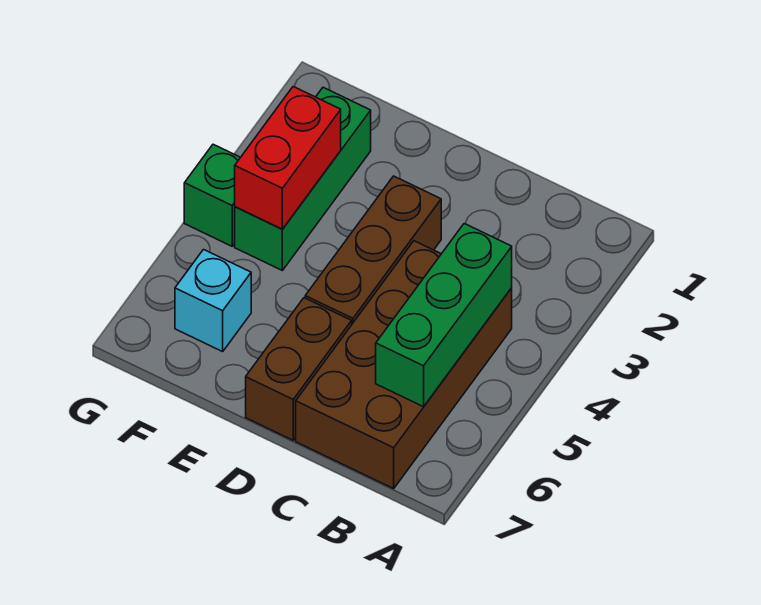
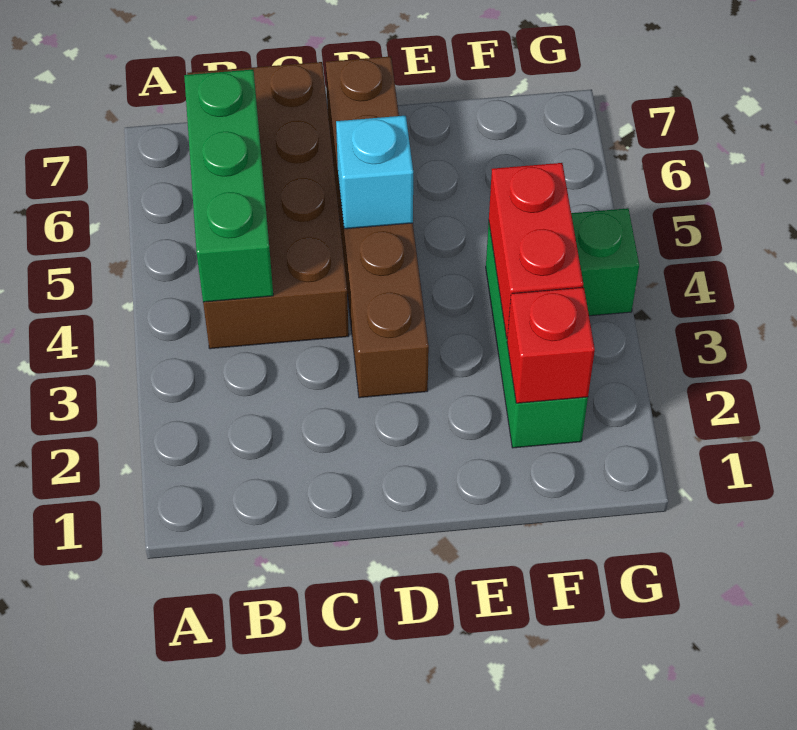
none -> red 1x1 brick [507,287,595,403]
cyan 1x1 brick [175,250,251,352] -> cyan 1x1 brick moved to [336,116,413,229]

